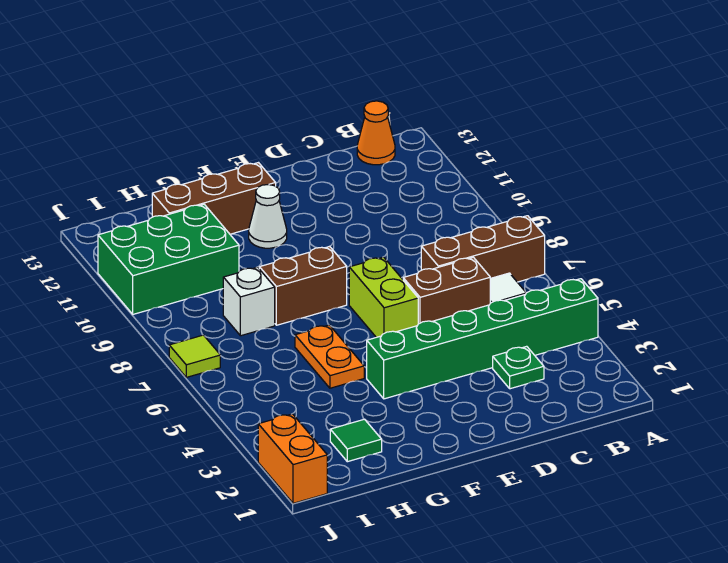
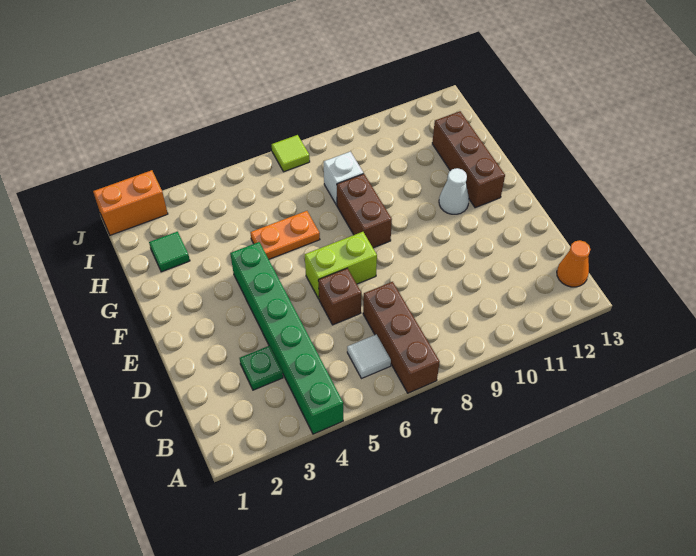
brown 1x2 brick [403,257,490,324] -> brown 1x1 brick [318,268,361,325]
green 2x3 brick [98,204,239,314] -> none

